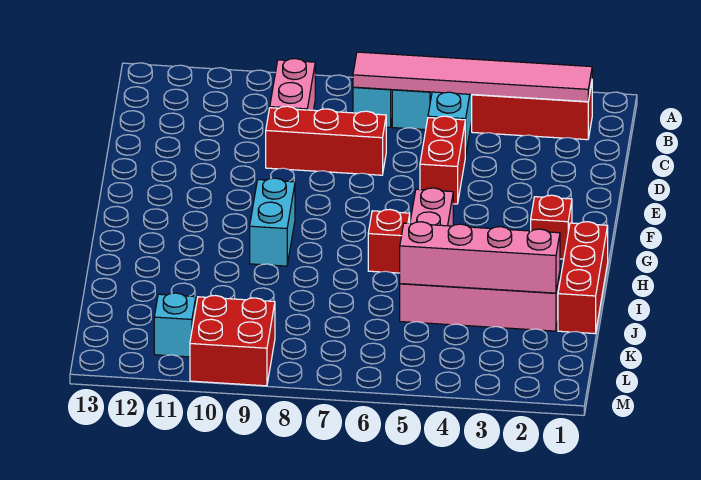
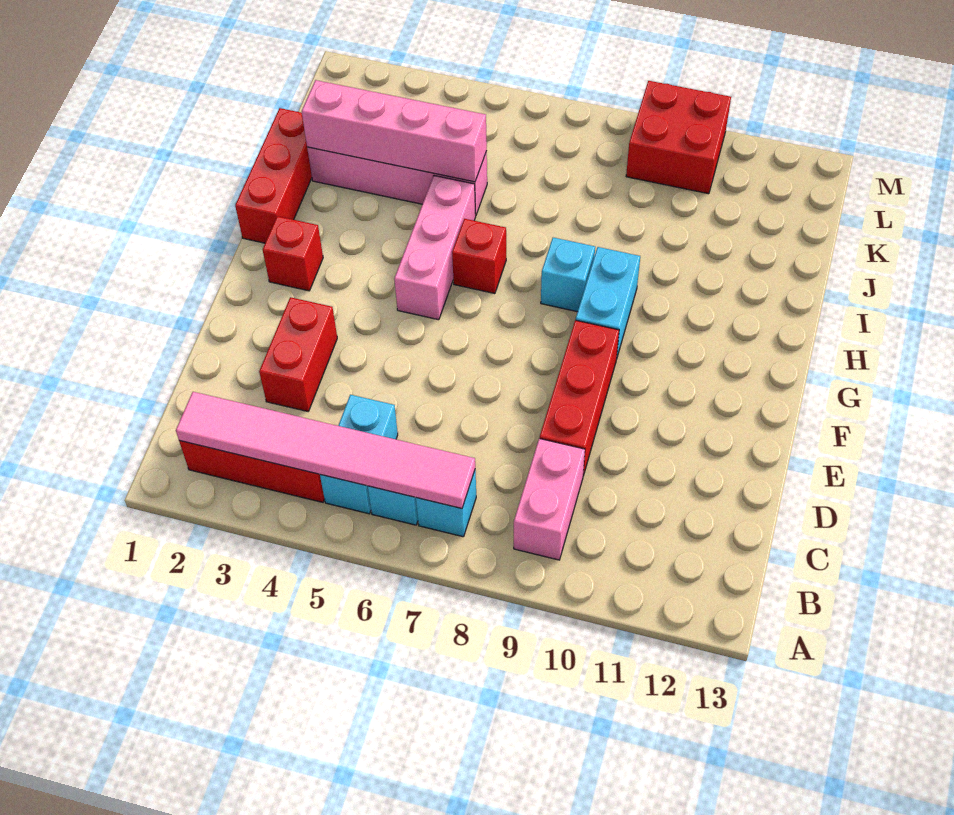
red 1x2 brick [420,116,465,204] -> red 1x2 brick moved to [259,297,337,411]
red 1x3 brick [266,106,386,175] -> red 1x3 brick turned to [540,320,619,476]
cyan 1x1 brick [154,293,196,357] -> cyan 1x1 brick moved to [541,238,595,312]

